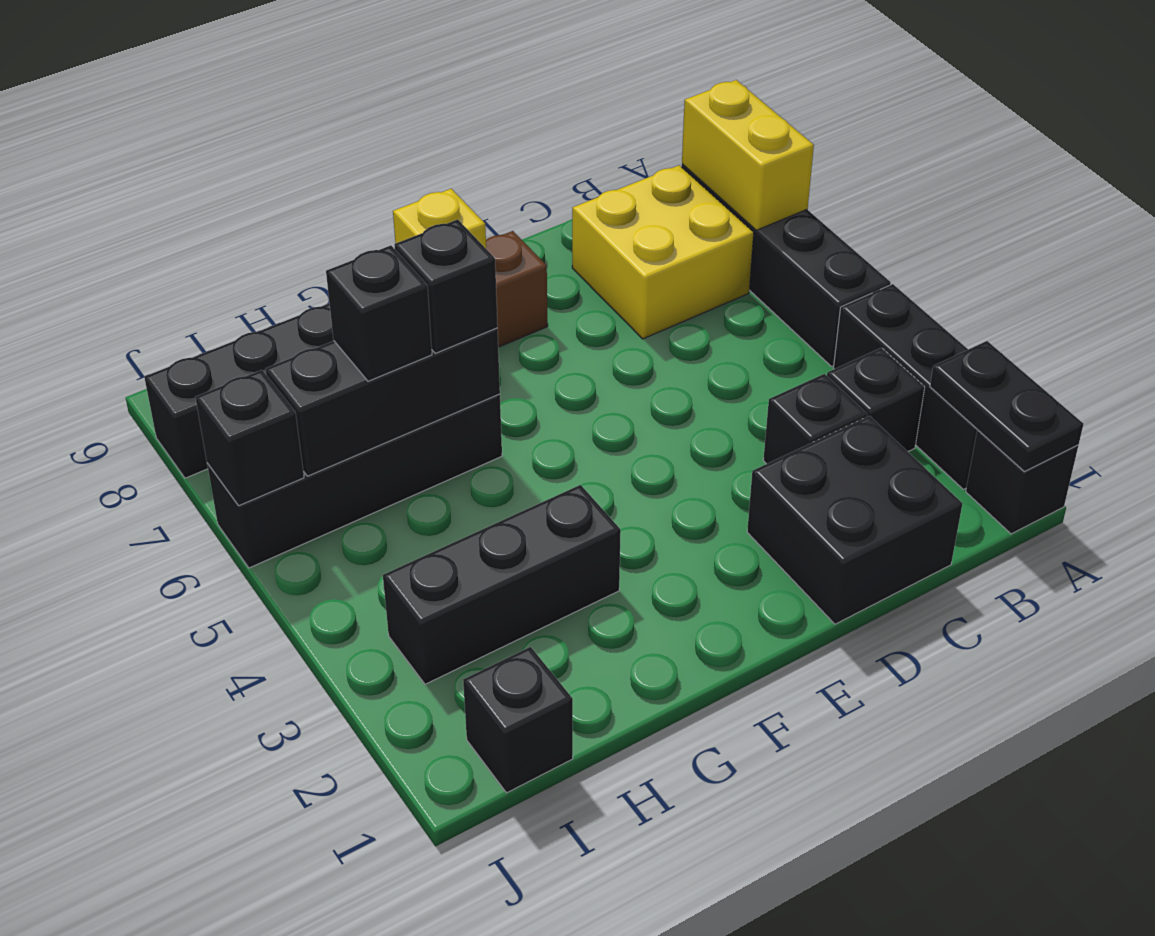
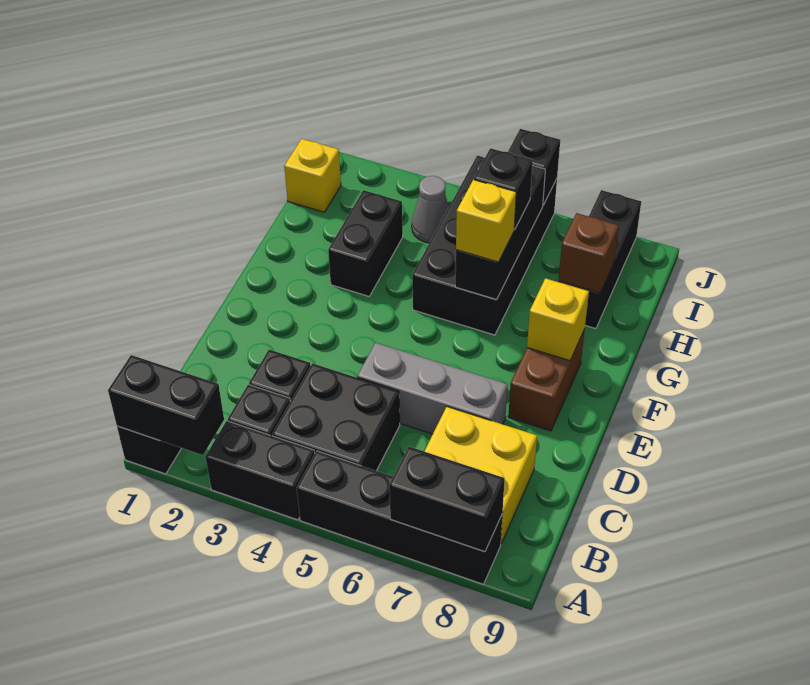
black 1x2 plate [930,341,1083,472] -> black 1x2 brick [108,355,224,455]
black 1x3 brick [833,284,977,489] -> black 1x2 brick [205,421,315,520]
yellow 1x2 brick [682,80,814,230] -> black 1x2 brick [389,447,505,552]
black 2x2 brick [747,416,963,624] -> black 2x2 brick moved to [272,363,400,471]
none -> grey 1x3 brick [357,343,507,434]
black 1x3 brick [383,485,621,684] -> black 1x2 brick [328,190,403,296]
black 1x4 brick [207,394,502,568] -> black 2x4 brick [412,155,557,335]
black 1x1 brick [394,219,498,353] -> yellow 1x1 brick [456,180,516,262]
none -> brown 1x1 brick [558,213,619,293]
black 1x1 brick [463,647,573,793] -> yellow 1x1 brick [284,139,341,212]
none -> grey 1x1 cone [412,176,449,243]

